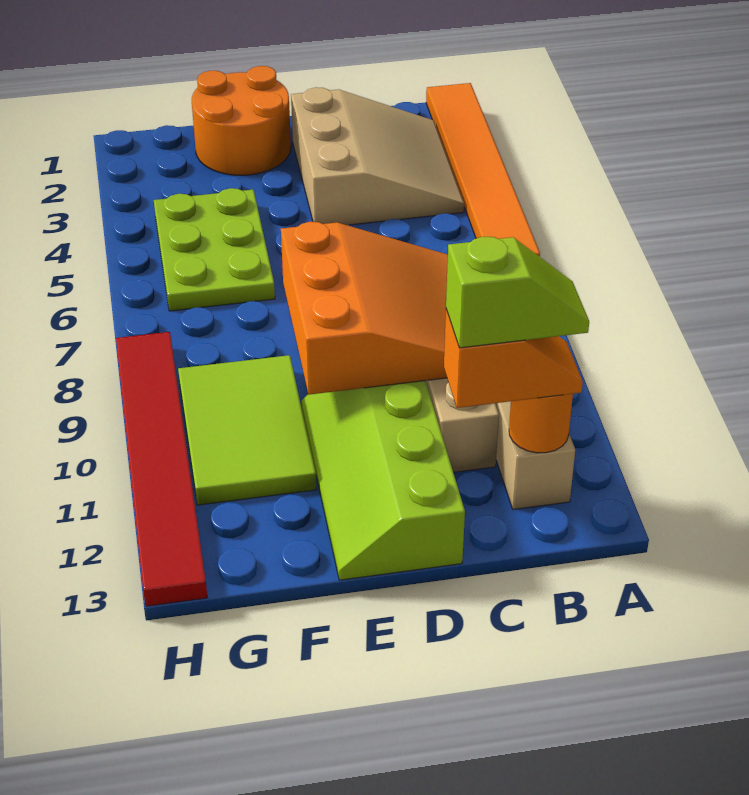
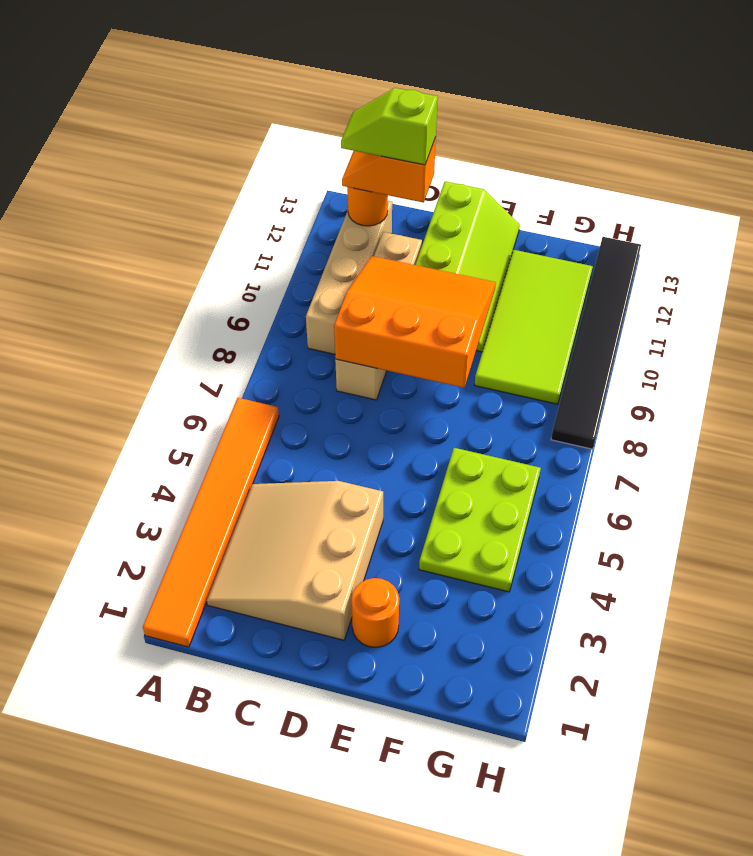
orange 3x3 slope [281,222,448,395] -> orange 3x3 slope turned to [334,256,496,388]
orange 2x2 round brick [192,66,291,175] -> orange 1x1 round brick [351,578,399,647]
lime 2x3 tile [178,355,316,505] -> lime 2x4 tile [475,250,593,404]
red 1x6 tile [116,332,207,606] -> black 1x6 tile [551,237,641,449]

